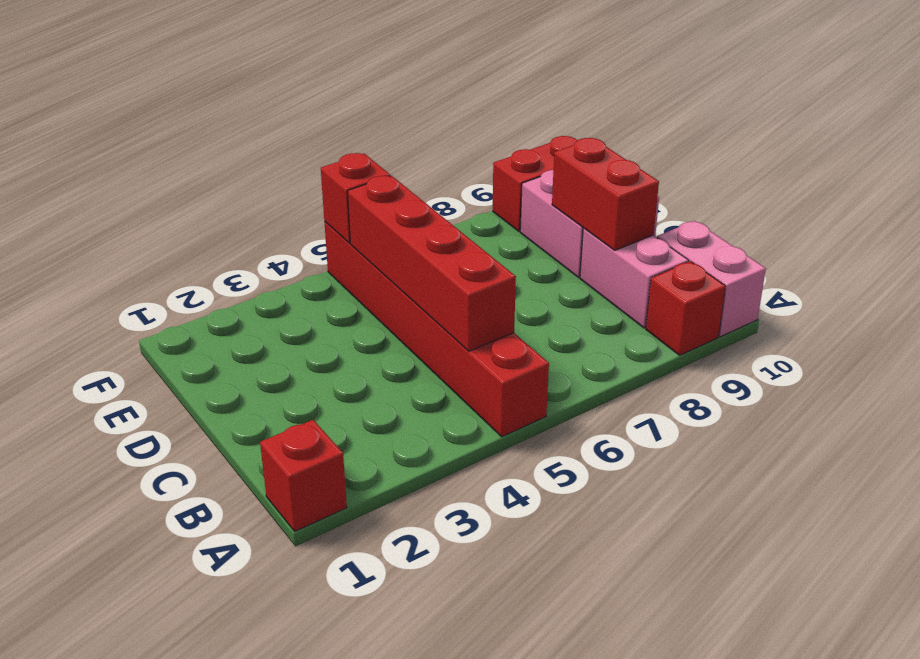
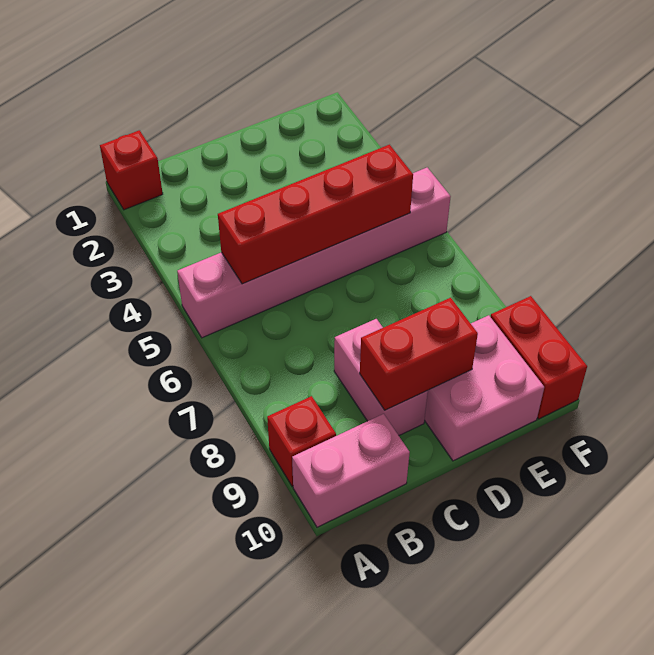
red 1x6 brick [324,222,549,437] -> pink 1x6 brick [177,168,451,338]
pink 1x2 brick [580,228,689,328] -> pink 1x2 brick turned to [334,319,428,435]
red 1x1 brick [321,153,390,243] -> none

